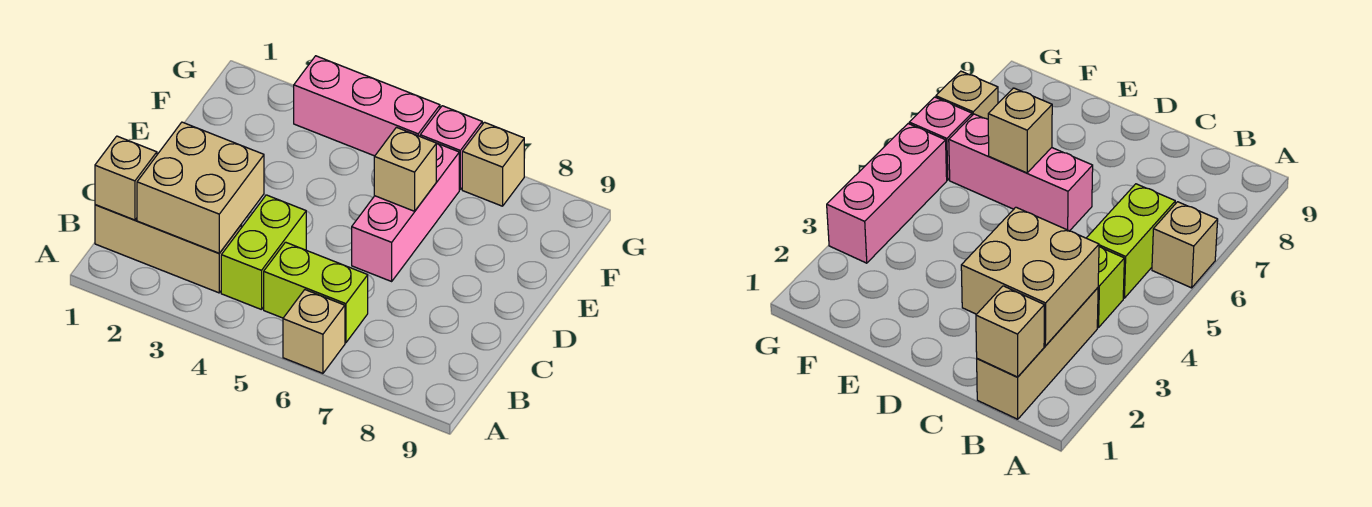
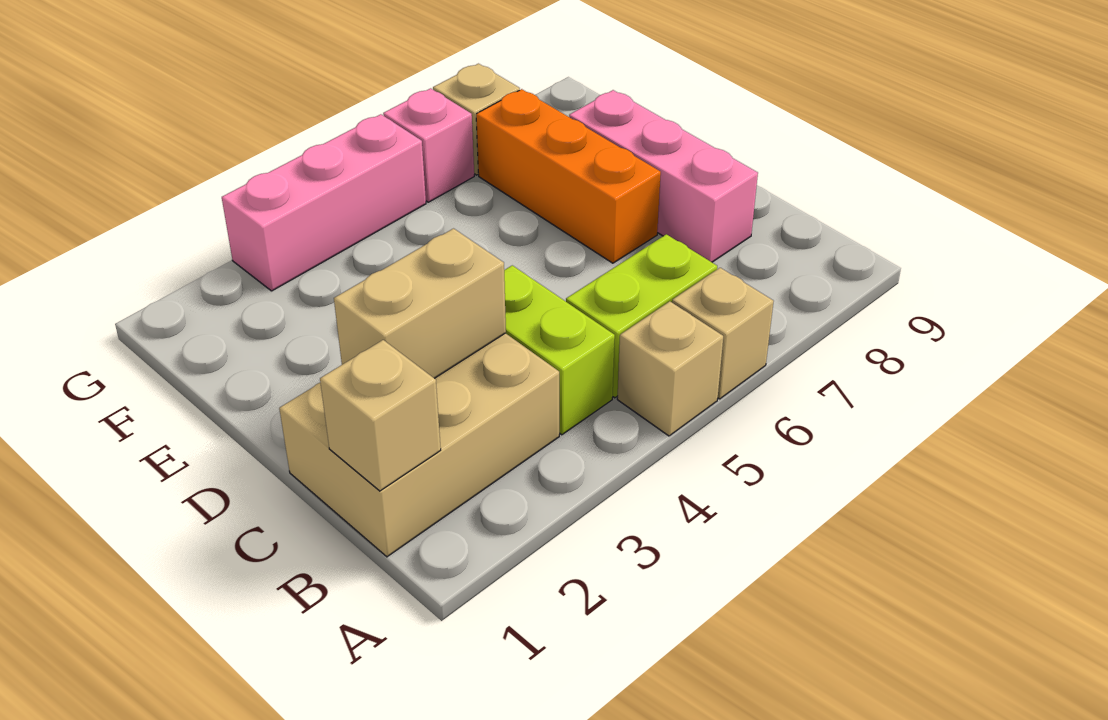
tan 1x3 brick [95,205,241,293] -> tan 2x3 brick [279,333,559,557]
tan 2x2 brick [137,122,264,253] -> tan 1x2 brick [334,229,506,378]
pink 1x3 brick [352,143,459,281] -> pink 1x3 brick moved to [569,90,758,262]
none -> orange 1x3 brick [476,89,661,263]
tan 1x1 brick [374,127,436,211] -> tan 1x1 brick moved to [617,301,723,436]

